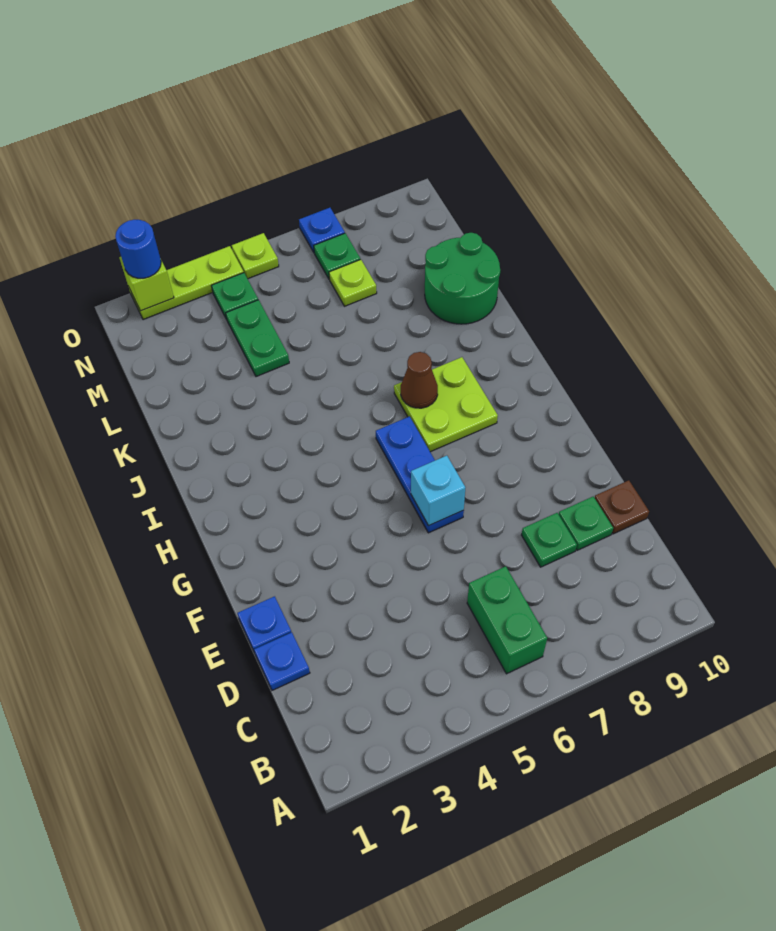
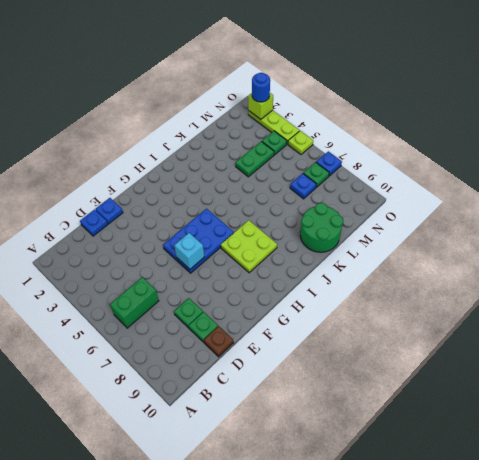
blue 1x3 plate [376,416,464,533] -> blue 2x3 plate [163,209,234,273]
brown 1x1 cone [401,352,438,408] -> none
lime 1x1 plate [329,259,377,306] -> blue 1x1 plate [290,174,316,199]

